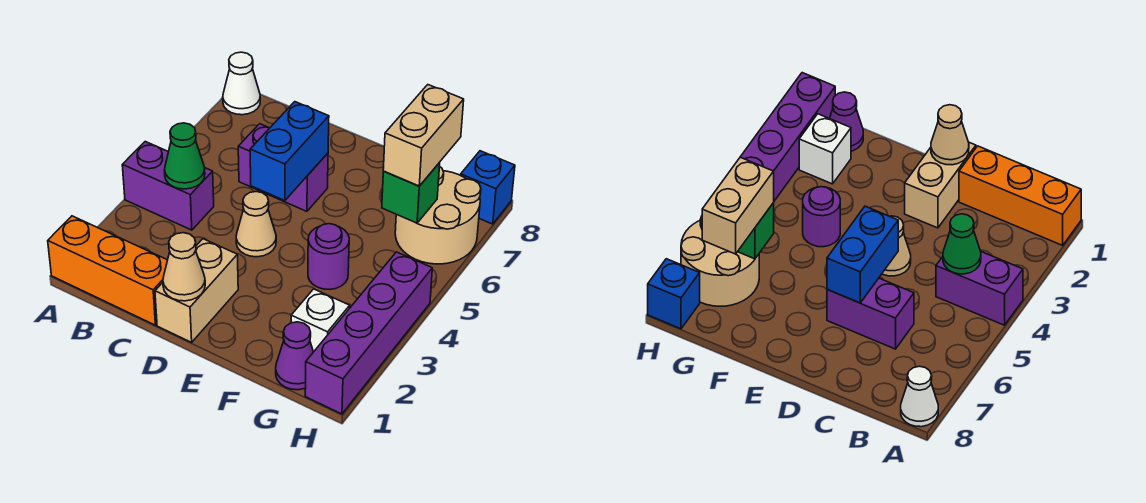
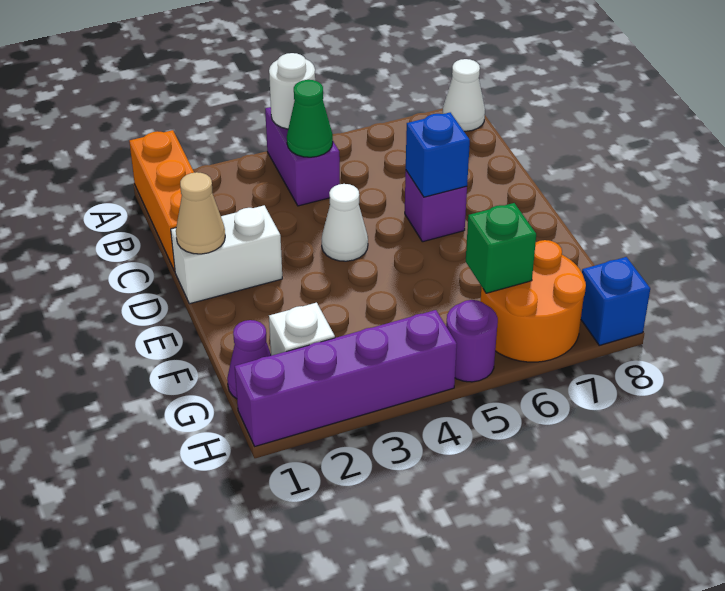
none -> white 1x1 round brick [269,53,315,129]
purple 1x2 brick [238,124,328,211] -> purple 1x1 brick [405,171,467,242]
tan 1x2 brick [155,239,238,342] -> white 1x2 brick [171,205,282,304]
tan 1x1 cone [236,192,276,257] -> white 1x1 cone [322,184,368,261]
blue 1x2 brick [250,102,329,201] -> blue 1x1 brick [406,113,470,197]
purple 1x1 round brick [308,224,349,290] -> purple 1x1 round brick moved to [446,300,498,382]
tan 2x2 round brick [395,167,481,264] -> orange 2x2 round brick [480,240,586,362]
tan 1x2 brick [383,85,464,186] -> none

